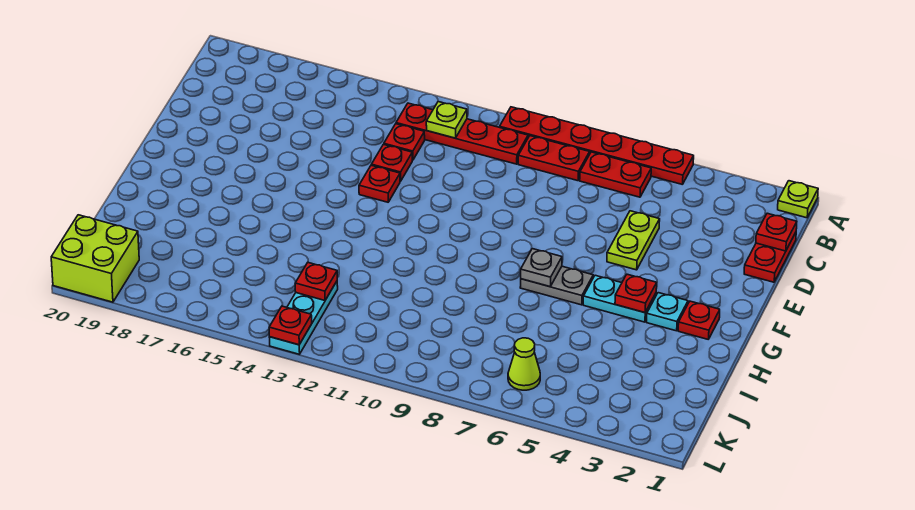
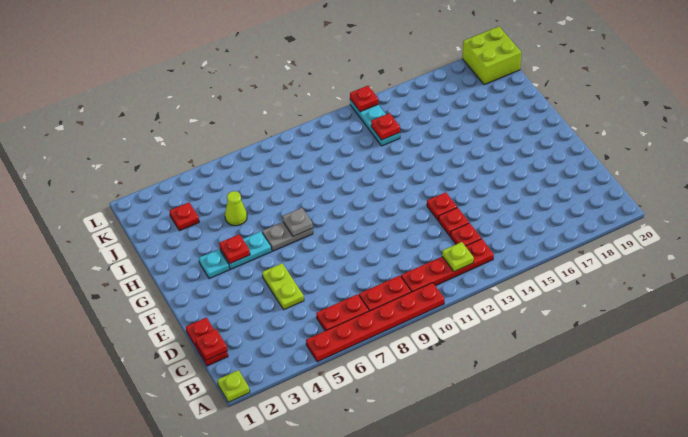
red 1x1 plate [678,301,720,339] -> red 1x1 plate moved to [170,203,199,231]
lime 1x1 cone [508,338,540,390] -> lime 1x1 cone moved to [225,191,247,226]

